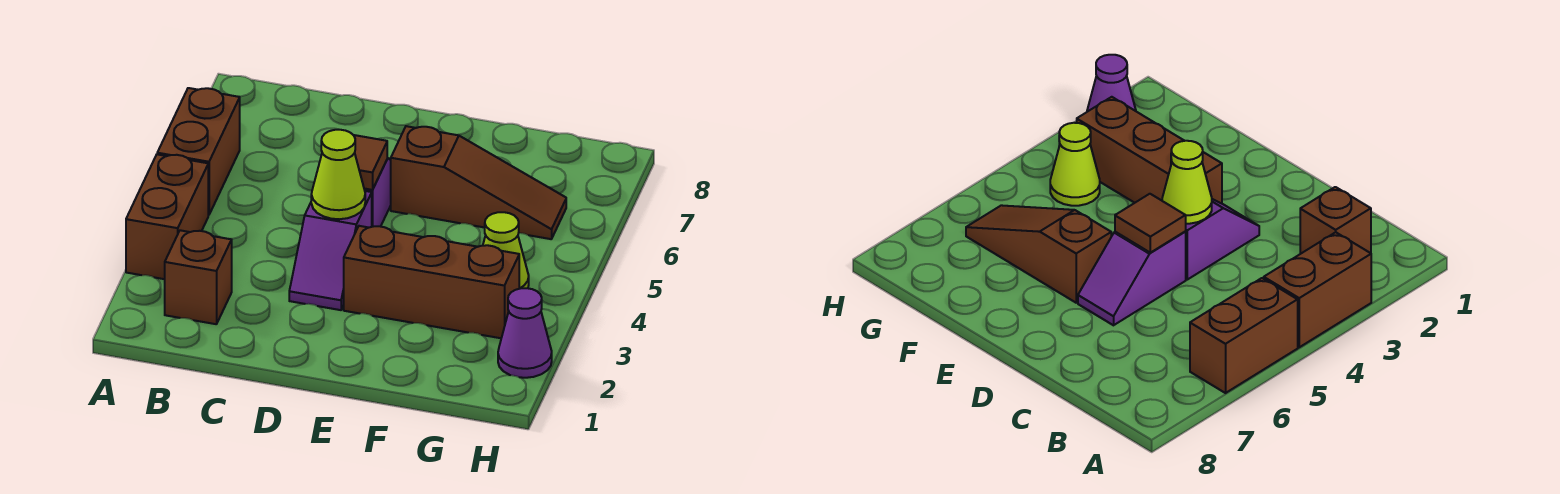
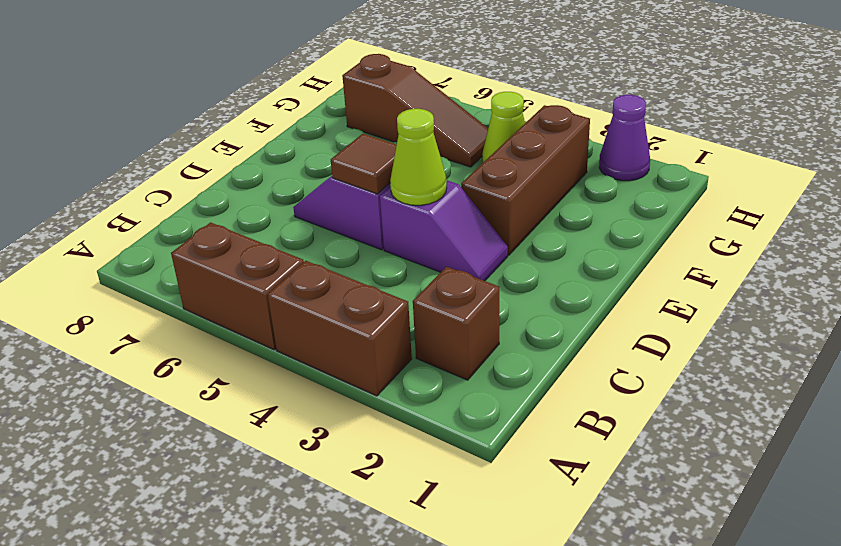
brown 1x3 slope [391,126,566,239] -> brown 1x3 slope turned to [342,54,488,167]

